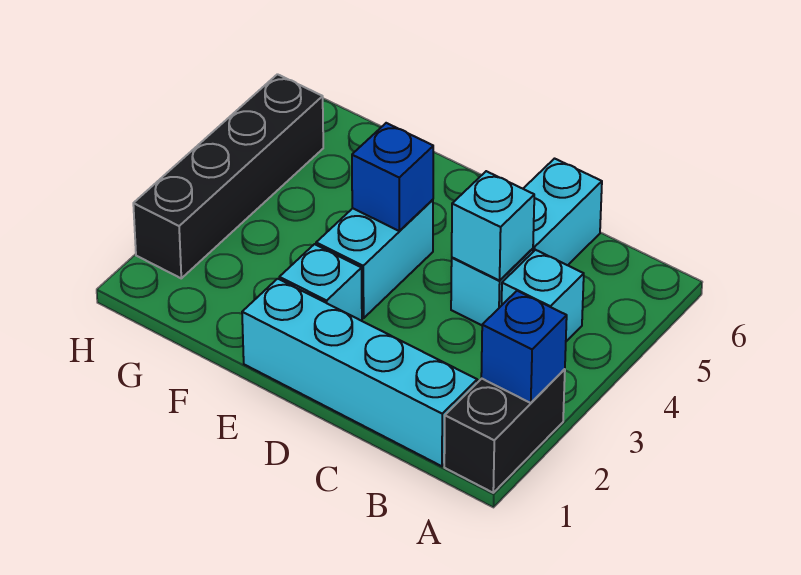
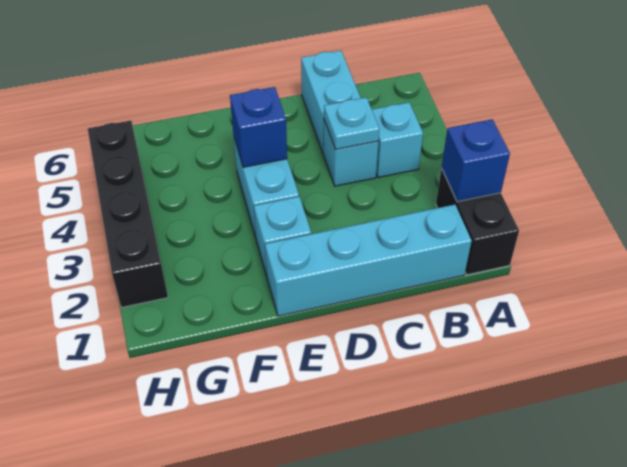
cyan 1x1 brick [452,171,534,281] -> cyan 1x1 plate [324,97,379,150]

